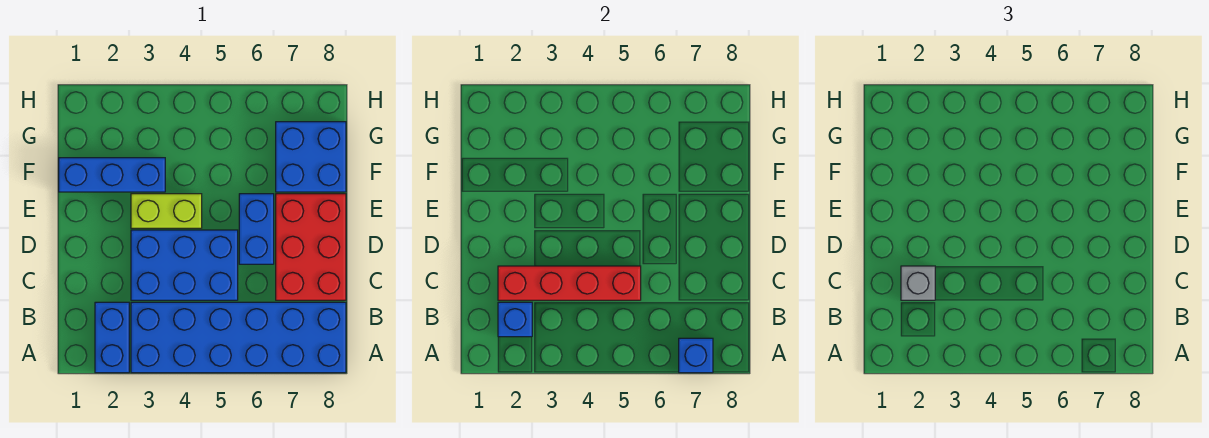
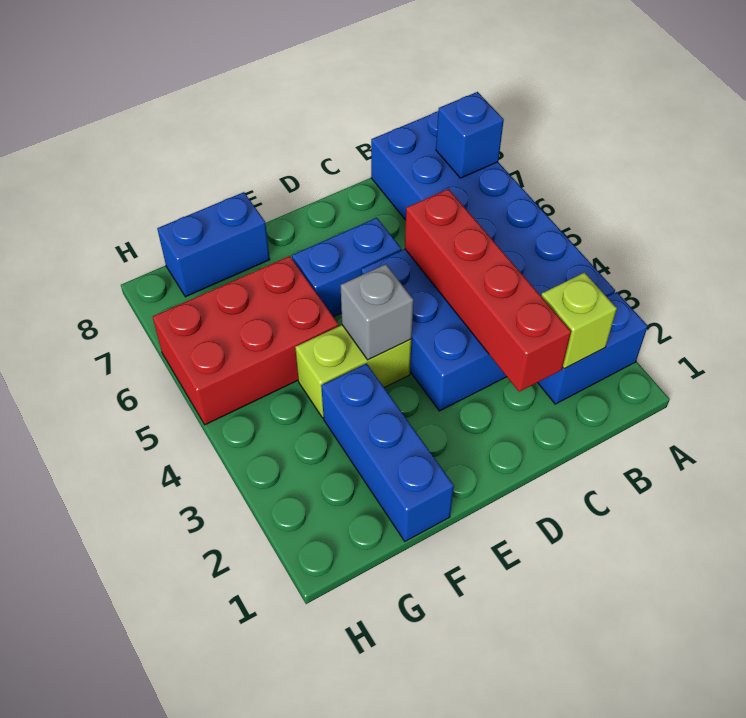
blue 1x1 brick [498,302,532,337] -> lime 1x1 brick [541,273,617,369]
grey 1x1 brick [901,266,935,300] -> grey 1x1 brick moved to [341,264,413,360]
red 2x3 brick [276,194,346,300] -> red 2x3 brick moved to [153,256,339,425]
lime 1x2 brick [131,194,202,228] -> lime 1x2 brick turned to [295,325,411,418]
blue 2x2 brick [276,122,346,192] -> blue 1x2 brick [157,192,270,297]

